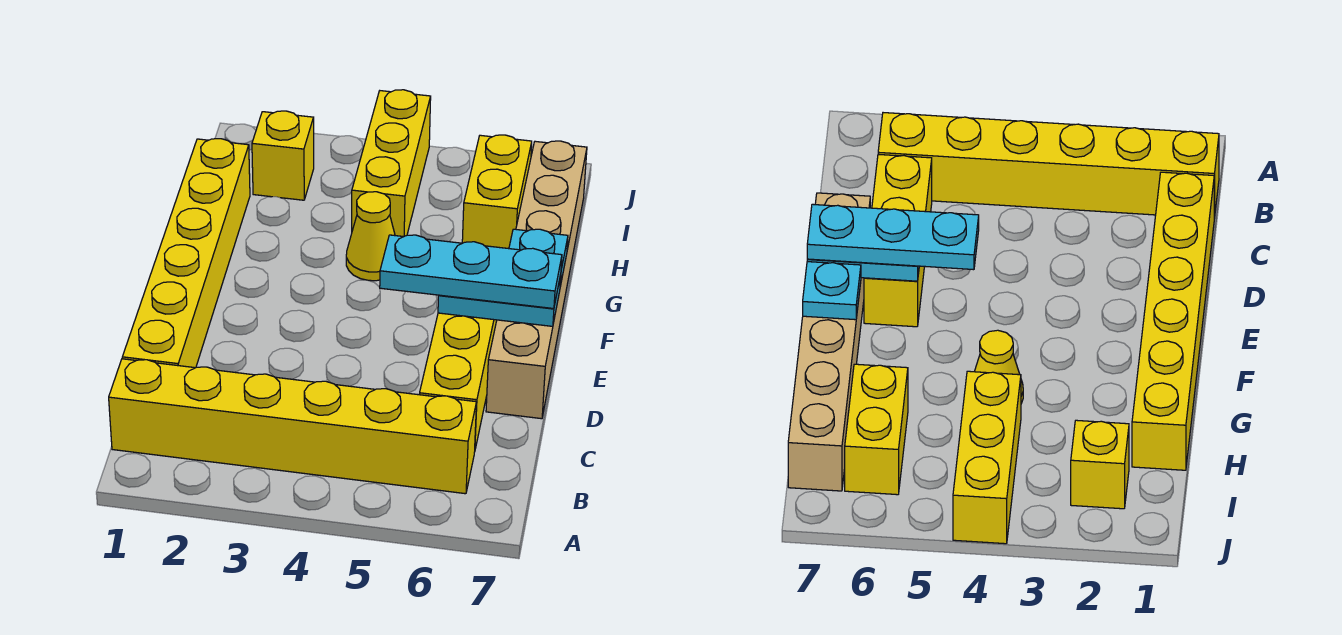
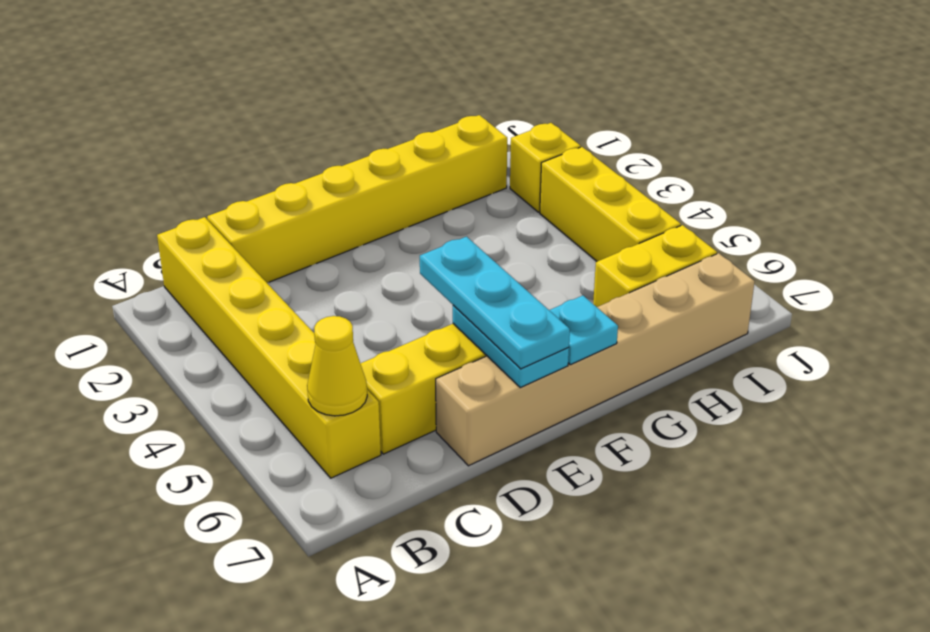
yellow 1x1 cone [346,192,395,281] -> yellow 1x1 cone moved to [307,316,367,416]
yellow 1x3 brick [352,90,431,237] -> yellow 1x3 brick turned to [540,147,681,261]

